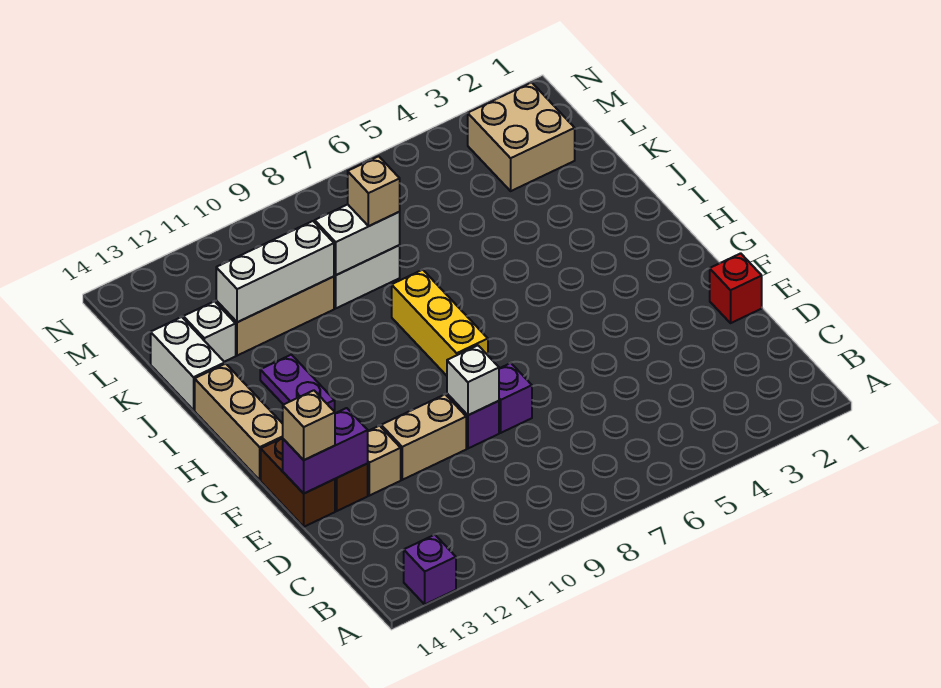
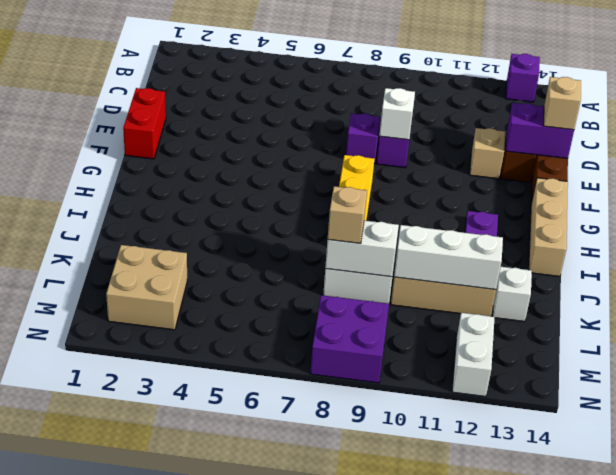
red 1x1 brick [710,253,762,323] -> red 1x2 brick [123,88,166,159]
tan 1x2 brick [381,394,466,480] -> none
white 1x2 brick [151,317,225,410] -> white 1x2 brick moved to [452,313,495,397]
none -> purple 2x2 brick [310,295,389,383]

